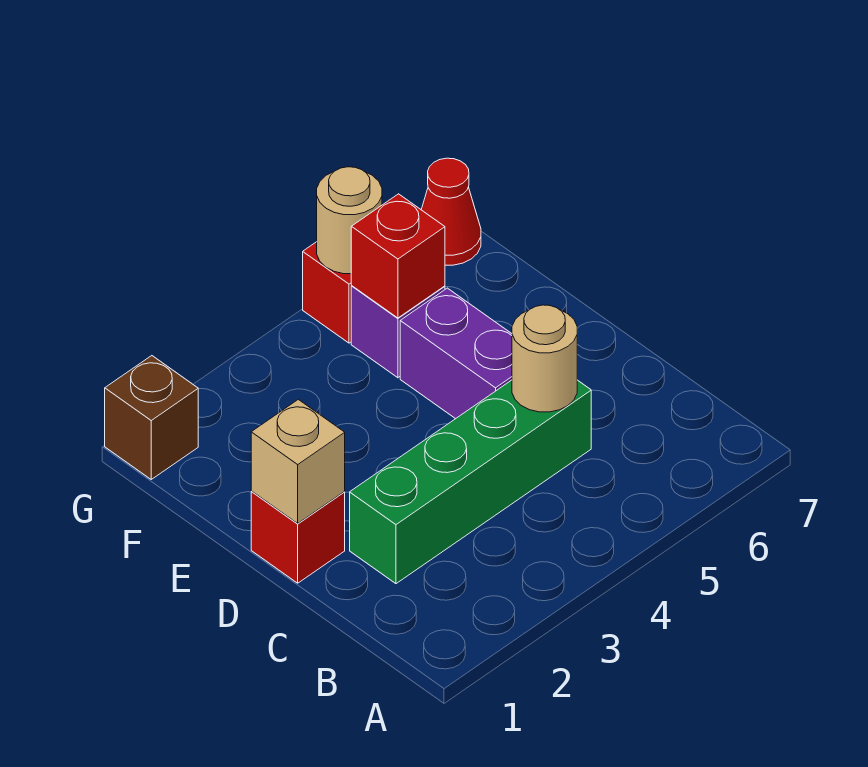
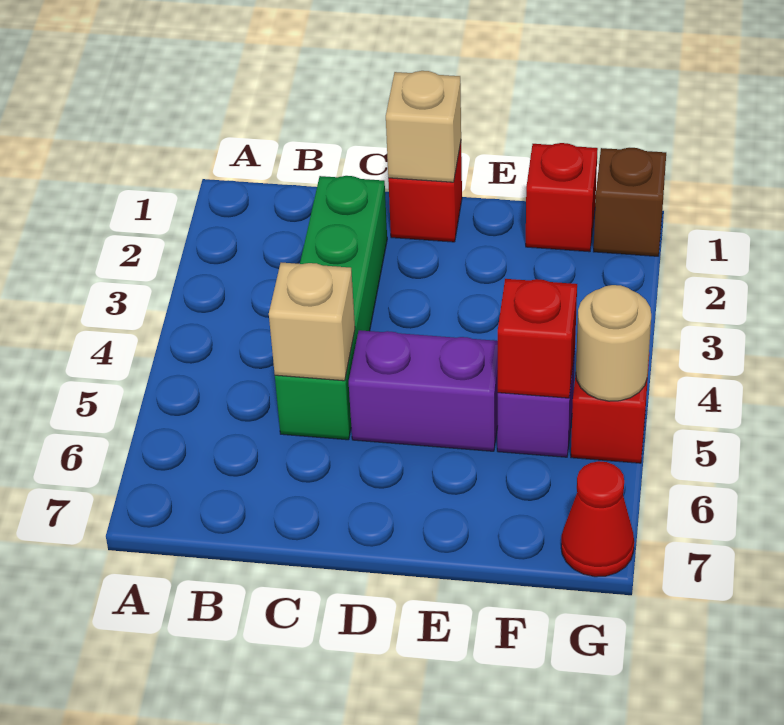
tan 1x1 round brick [512,305,577,412] -> tan 1x1 brick [269,263,355,381]
none -> red 1x1 brick [526,143,598,252]

